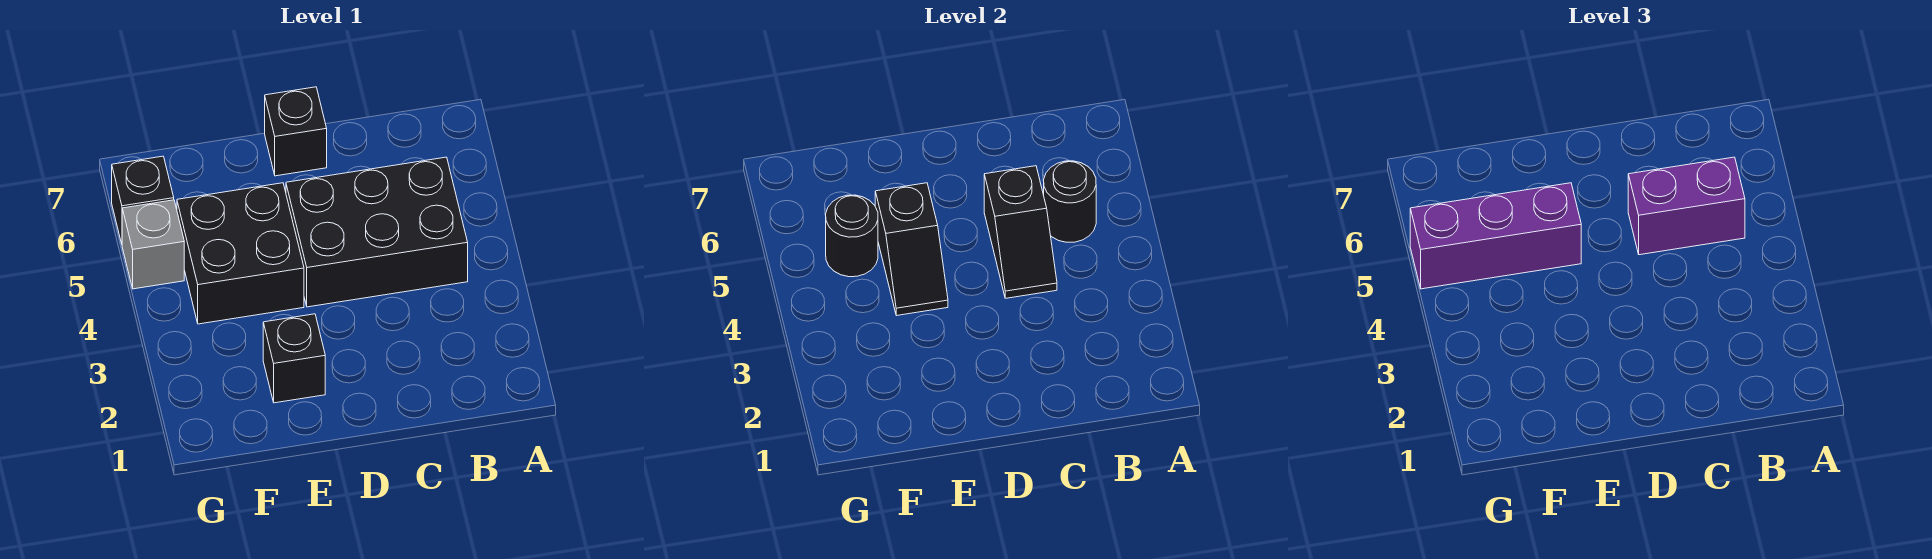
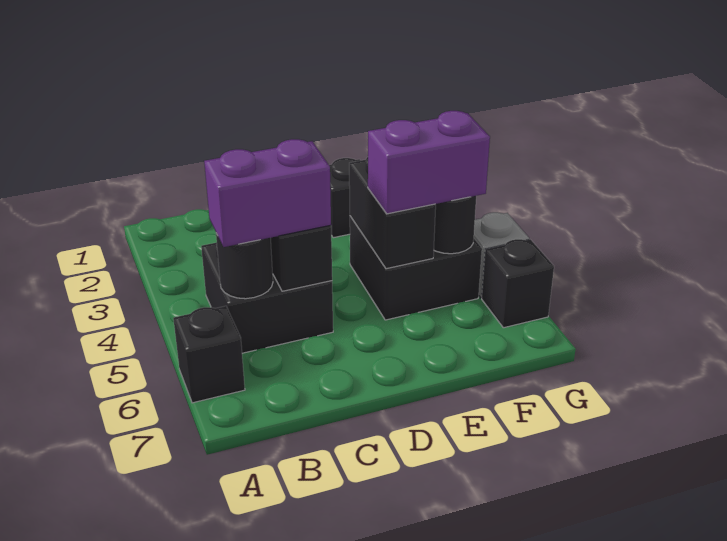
black 2x3 brick [286,157,468,307] -> black 2x2 brick [201,243,333,353]
black 1x1 brick [265,87,327,176] -> black 1x1 brick moved to [173,306,245,403]
black 1x2 slope [875,183,948,316] -> black 1x2 brick [349,157,436,269]
purple 1x3 brick [1410,183,1581,289] -> purple 1x2 brick [368,111,490,214]

